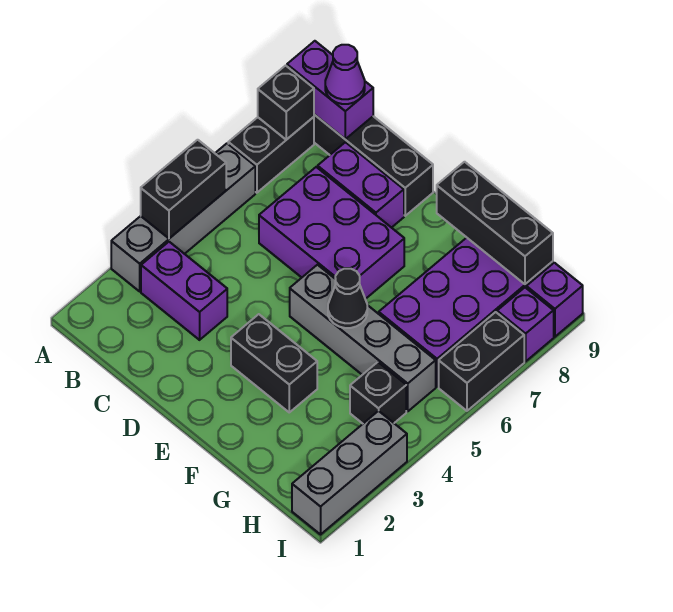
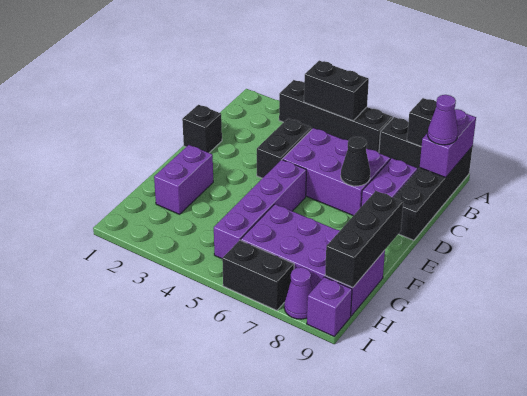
grey 1x4 brick [111,144,255,291] -> black 1x4 brick [279,80,393,153]
purple 1x2 brick [141,242,227,340] -> purple 1x2 brick moved to [154,145,213,214]
purple 2x3 brick [259,167,404,299] -> purple 2x3 brick turned to [282,128,390,216]
black 1x2 brick [231,314,317,412] -> black 1x2 brick moved to [257,118,312,178]
grey 1x4 brick [290,265,436,411] -> purple 1x4 brick [214,160,306,259]
black 1x1 cone [328,269,367,328] -> black 1x1 cone moved to [341,137,370,186]
black 1x1 brick [350,362,406,424] -> black 1x1 brick moved to [182,105,222,153]
grey 1x3 brick [292,411,407,534] -> none
purple 1x1 brick [497,288,554,361] -> purple 1x1 cone [284,267,313,319]

